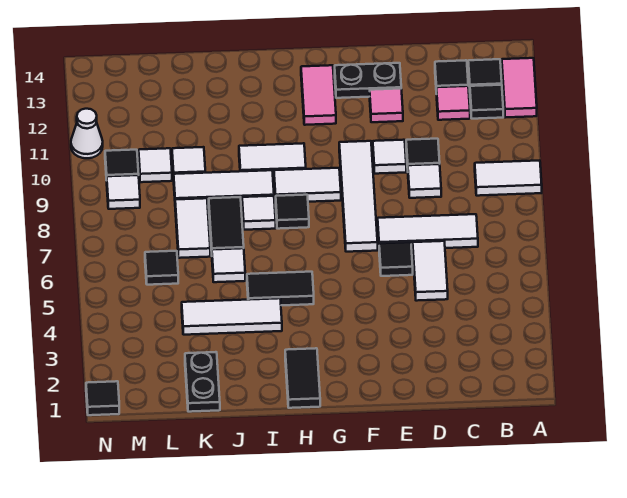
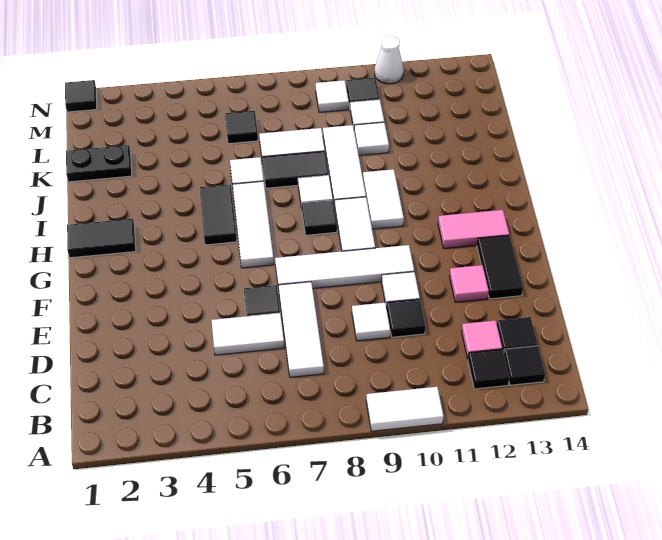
white 1x2 tile [475,161,542,196] -> white 1x2 tile turned to [366,387,444,431]
pink 1x2 tile [502,58,537,118] -> none
black 1x2 plate [335,63,401,98] -> black 1x2 tile [477,235,523,299]
white 1x3 tile [182,298,282,335] -> white 1x3 tile moved to [232,181,274,268]

